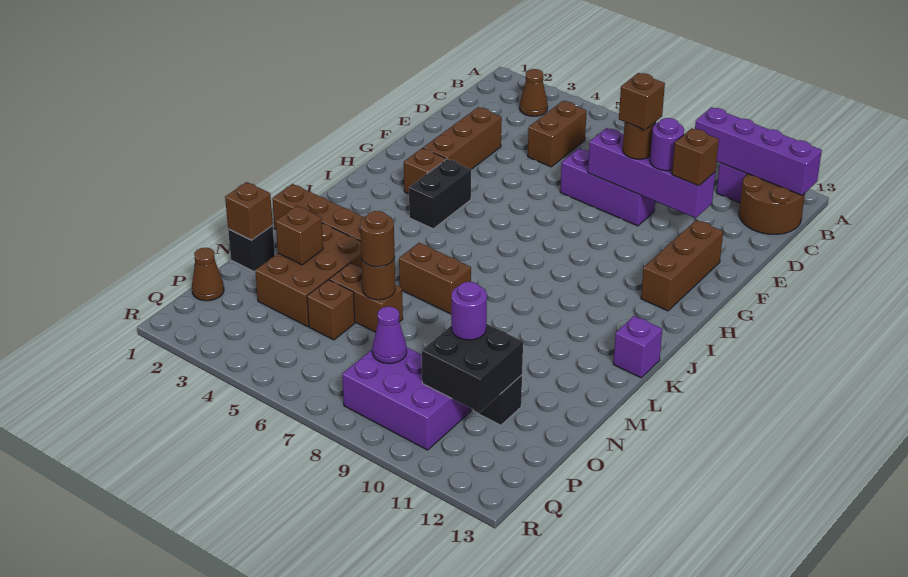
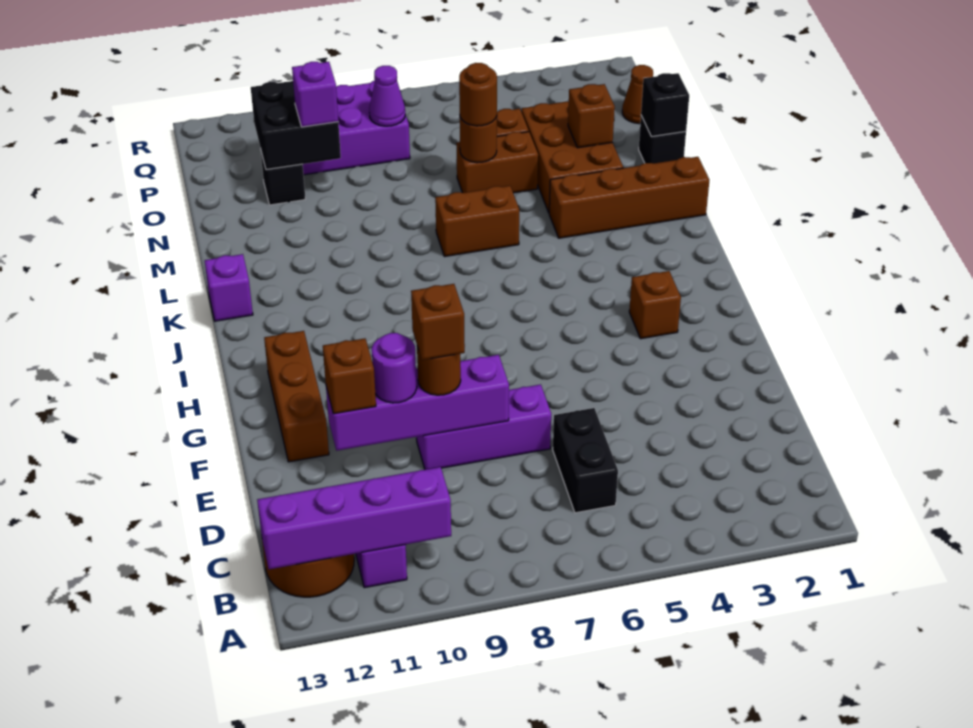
brown 1x1 cone [519,69,548,116] -> none
brown 1x2 brick [528,101,587,167] -> none
brown 1x3 brick [423,107,502,169] -> none
black 1x2 brick [409,159,471,229] -> black 1x2 brick moved to [553,408,618,513]
brown 1x1 brick [225,182,273,240] -> black 1x1 brick [641,73,689,137]
purple 1x1 round brick [451,282,487,340] -> purple 1x1 brick [292,62,338,127]

